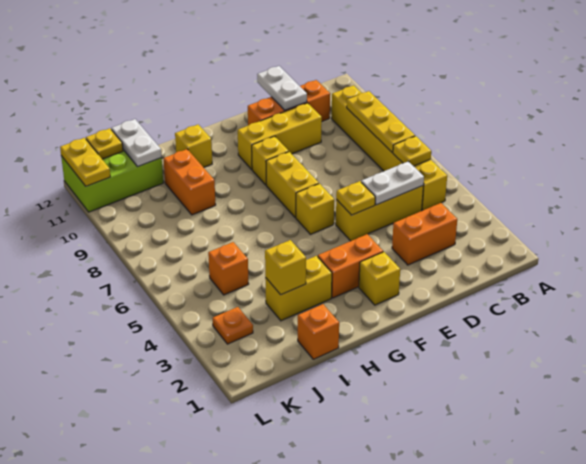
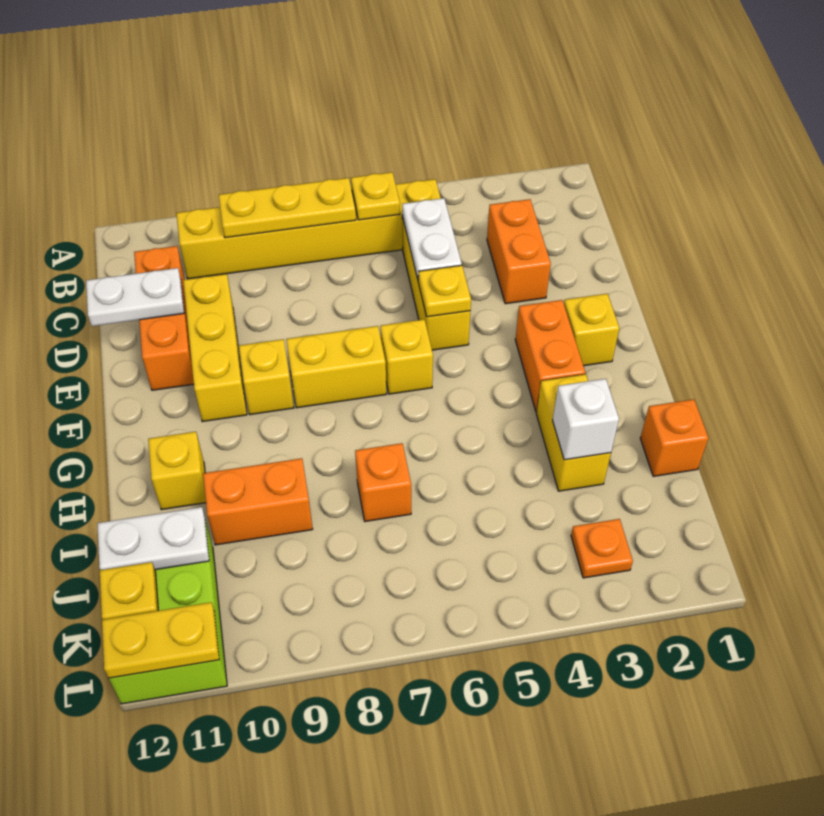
yellow 1x1 brick [265,240,306,295] -> white 1x1 brick [553,379,619,460]
orange 1x1 brick [208,242,249,295] -> orange 1x1 brick moved to [355,443,411,521]

